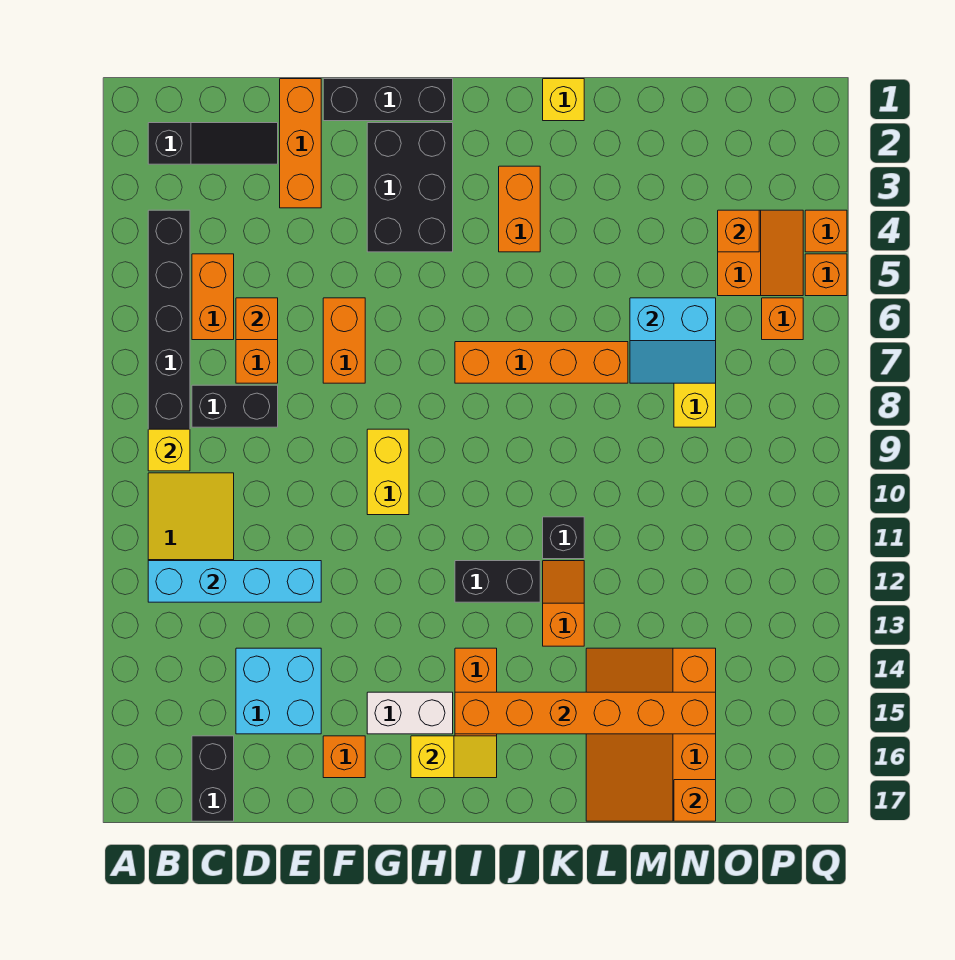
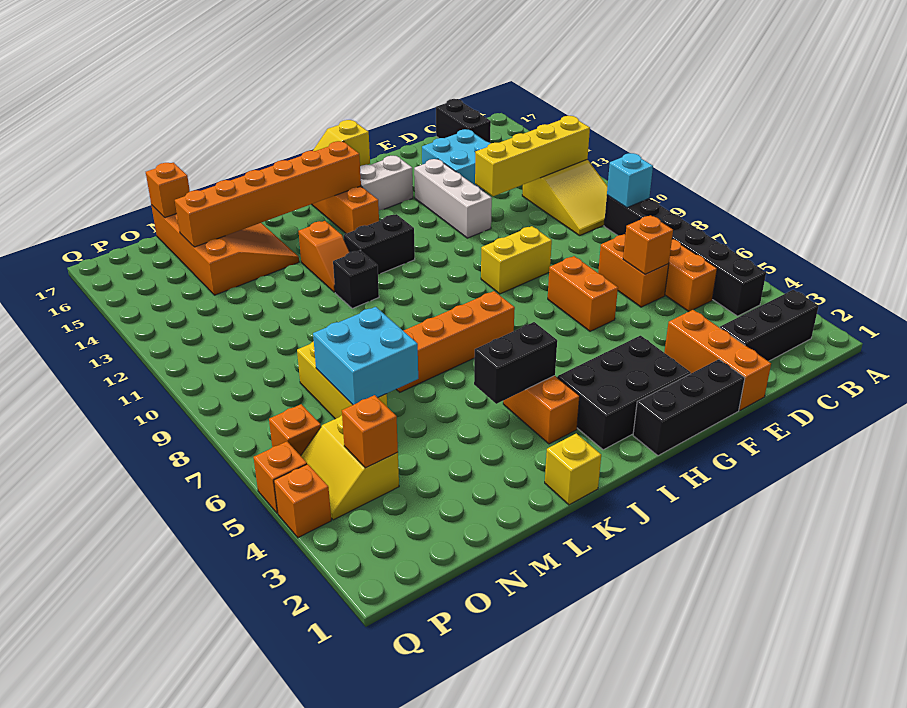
black 1x3 slope [148,123,278,164] -> black 1x3 brick [720,290,819,361]
yellow 1x1 brick [148,429,190,471] -> cyan 1x1 brick [607,153,653,208]
cyan 1x4 brick [148,561,321,602] -> yellow 1x4 brick [475,116,590,196]
black 1x2 brick [192,385,278,427] -> black 1x2 brick moved to [474,322,557,404]
none -> white 1x3 brick [414,159,492,238]
orange 1x1 brick [323,736,365,778] -> none
black 2x3 brick [367,123,453,252] -> black 2x3 brick turned to [557,336,691,450]
yellow 1x2 brick [367,429,409,515] -> yellow 1x2 brick turned to [481,226,552,294]
cyan 2x2 slope [630,298,716,383] -> cyan 2x2 brick [313,307,418,405]
orange 2x2 slope [718,210,803,296] -> yellow 2x2 slope [301,415,399,520]

